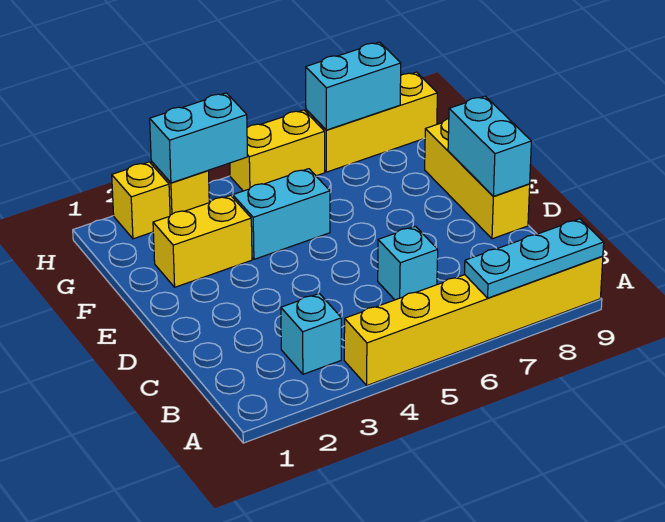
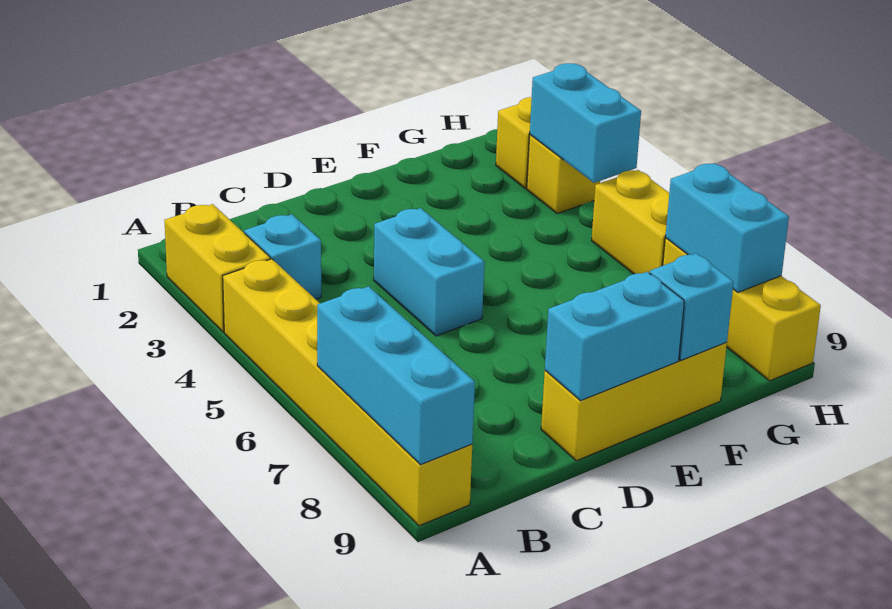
cyan 1x3 plate [465,219,604,298] -> cyan 1x3 brick [317,286,475,465]
cyan 1x1 brick [378,226,438,300] -> cyan 1x1 brick moved to [650,253,734,360]
yellow 1x2 brick [153,195,252,287] -> yellow 1x2 brick moved to [164,204,271,332]
cyan 1x2 brick [233,169,330,259] -> cyan 1x2 brick moved to [374,208,484,336]

